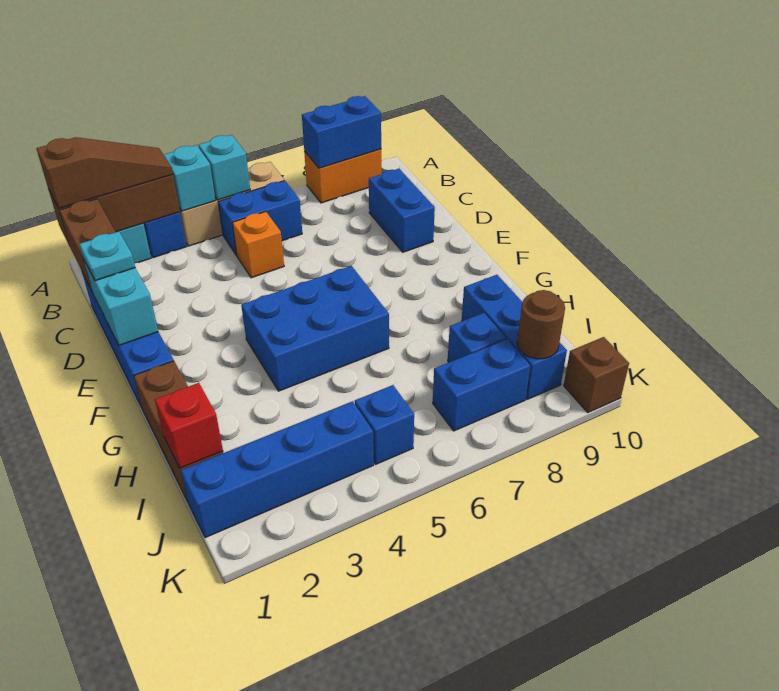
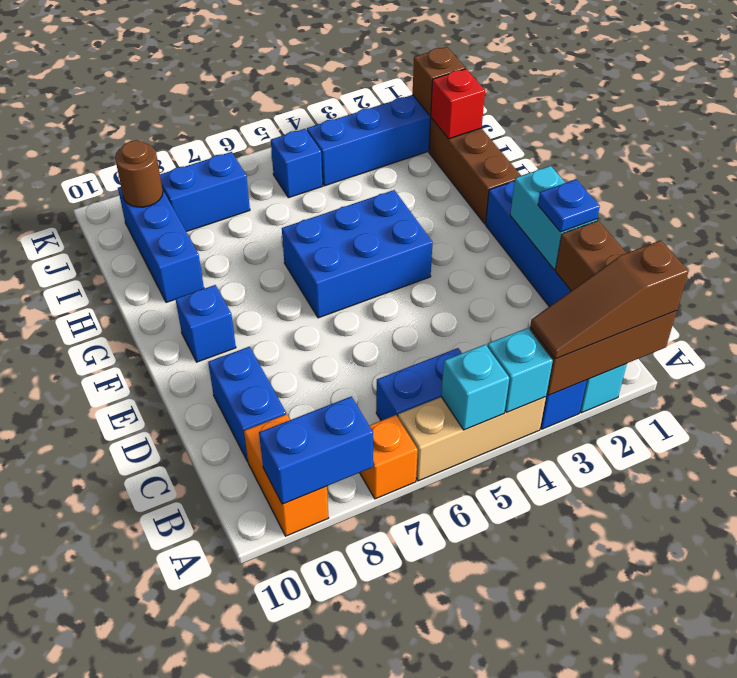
orange 1x2 brick [304,149,381,203] -> orange 1x2 brick turned to [244,414,328,536]
orange 1x1 brick [232,212,284,278] -> orange 1x1 brick moved to [360,415,418,499]
cyan 1x1 plate [79,231,135,281] -> blue 1x1 plate [538,179,600,232]
blue 1x1 brick [448,313,506,362] -> blue 1x1 brick moved to [176,285,236,362]
brown 1x1 brick [564,337,629,412] -> brown 1x1 brick moved to [413,47,465,116]

